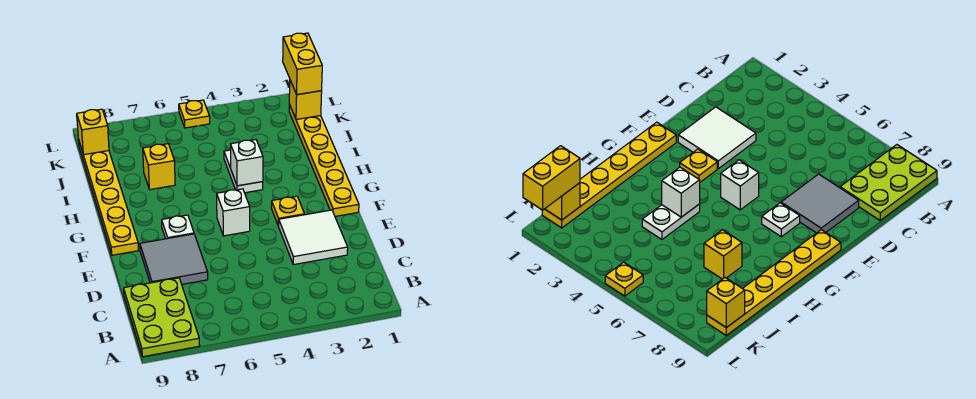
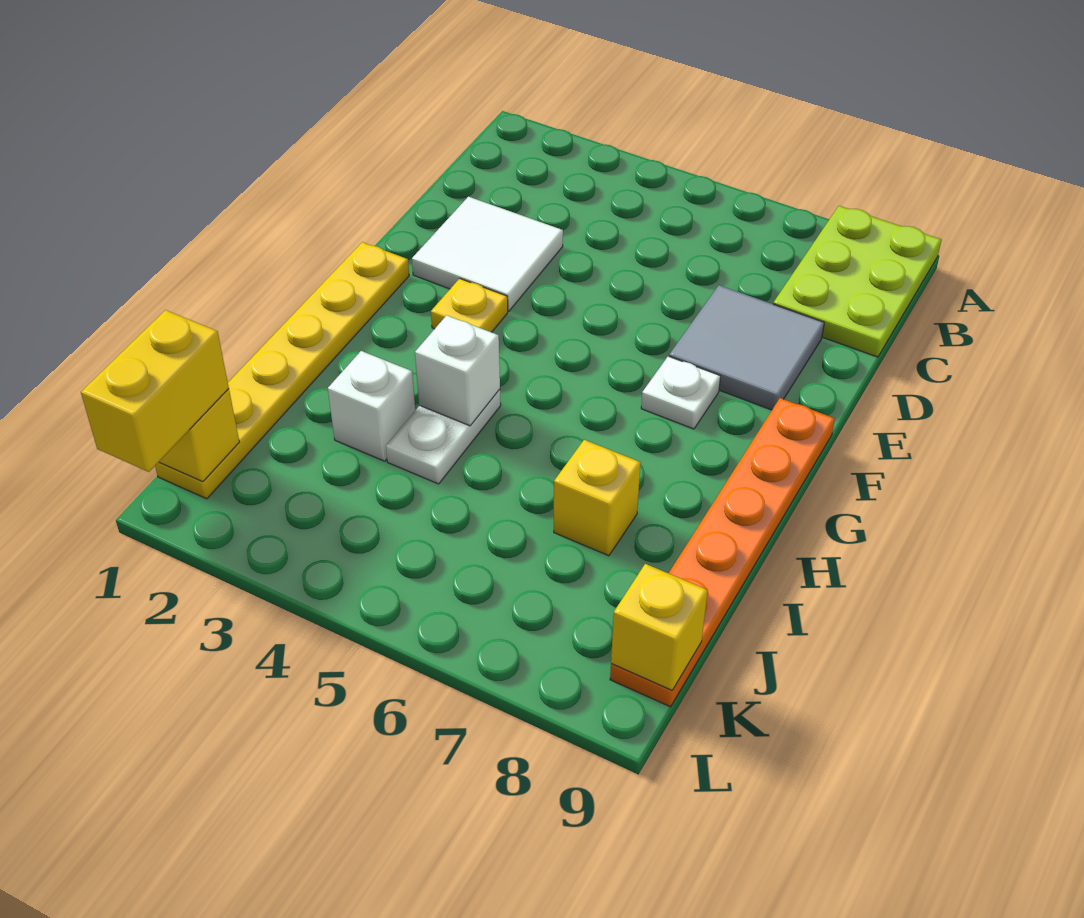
white 1x1 brick [217,189,250,236] -> white 1x1 brick moved to [328,351,415,461]
yellow 1x6 plate [78,139,138,255] -> orange 1x6 plate [610,398,835,707]
yellow 1x1 plate [179,100,210,128] -> none

